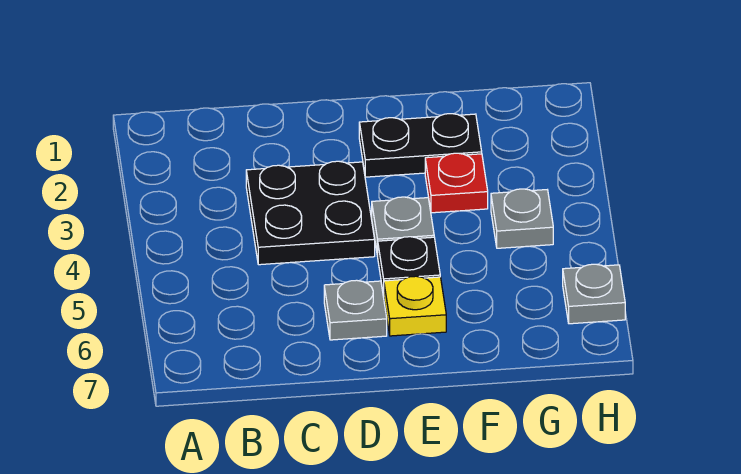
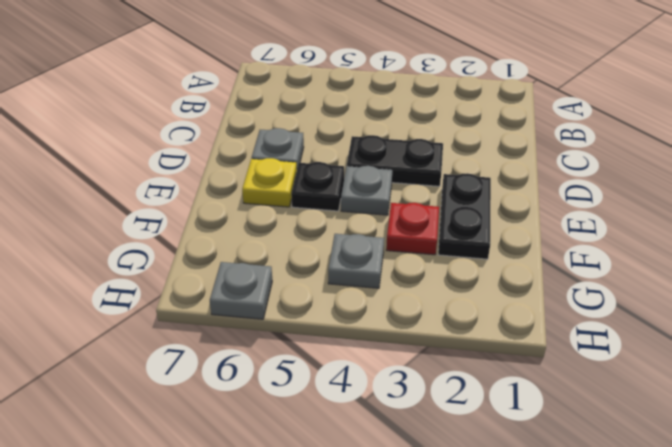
black 2x2 plate [246,161,375,265] -> black 1x2 plate [347,135,443,186]

